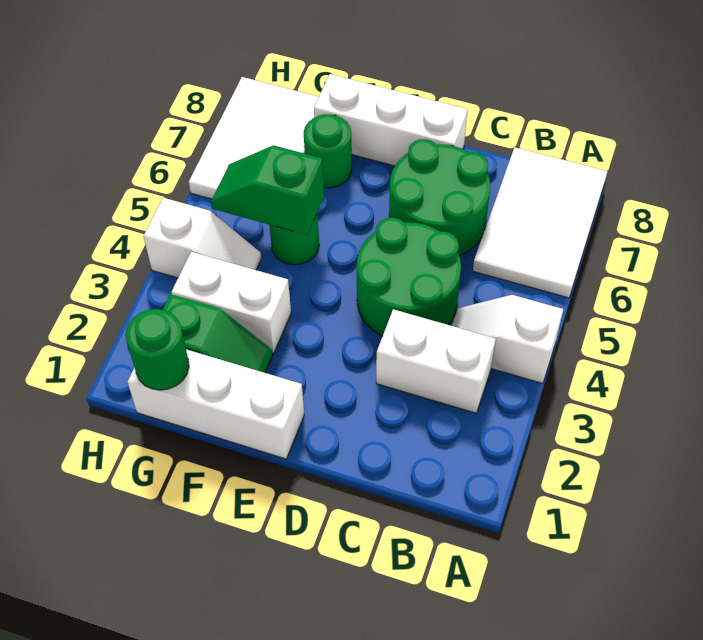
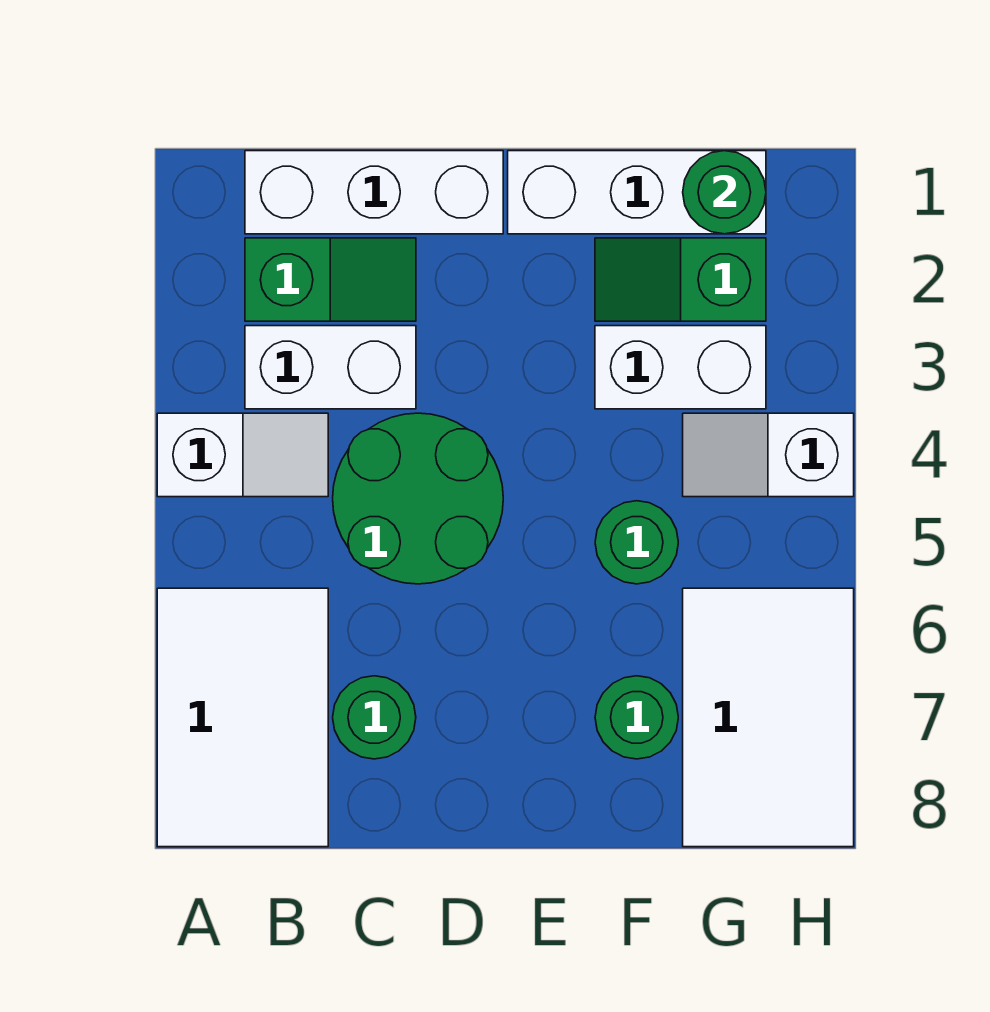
green 2x2 round brick [389,139,490,256] -> green 1x1 round brick [333,676,416,759]
white 1x3 brick [314,74,468,166] -> white 1x3 brick moved to [245,151,503,234]
green 1x2 slope [211,145,324,235] -> green 1x2 slope moved to [245,238,416,321]

